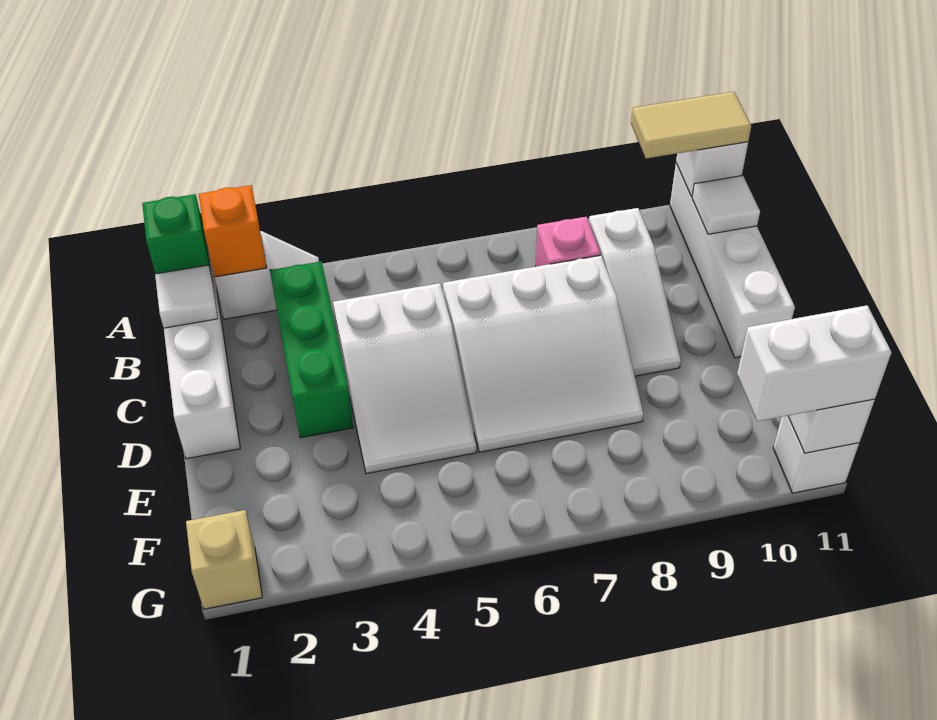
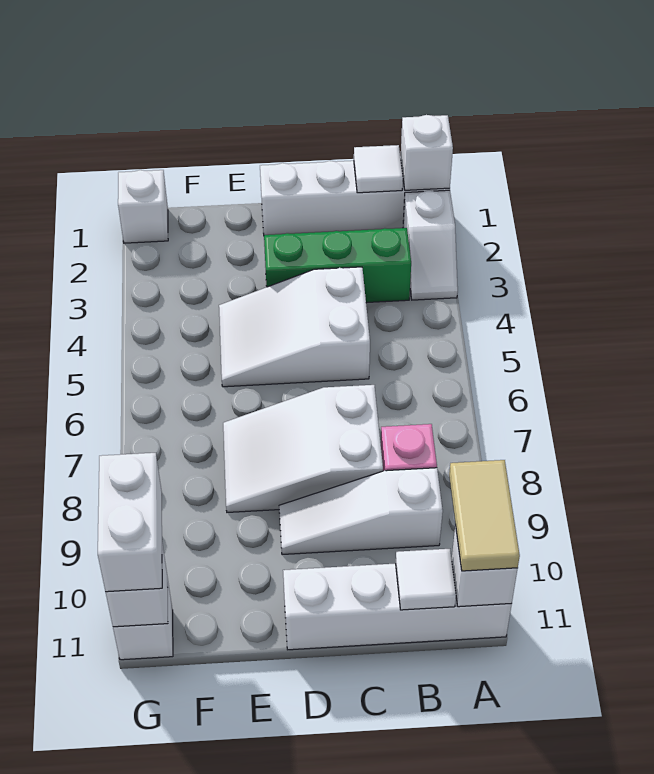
green 1x1 brick [142,194,211,274] -> white 1x1 brick [401,115,453,190]
orange 1x1 brick [199,185,267,277] -> none
white 3x3 slope [443,255,643,452] -> white 2x3 slope [223,385,383,512]
tan 1x1 brick [186,510,262,609] -> white 1x1 brick [118,170,168,243]

